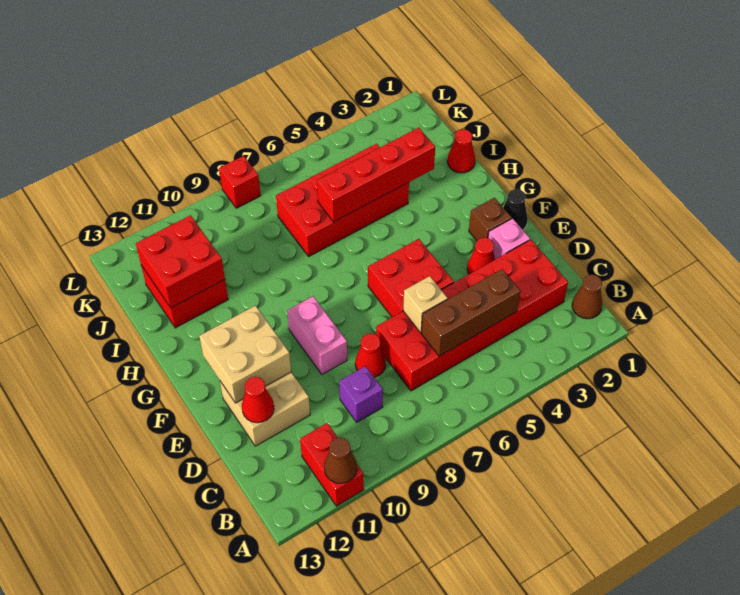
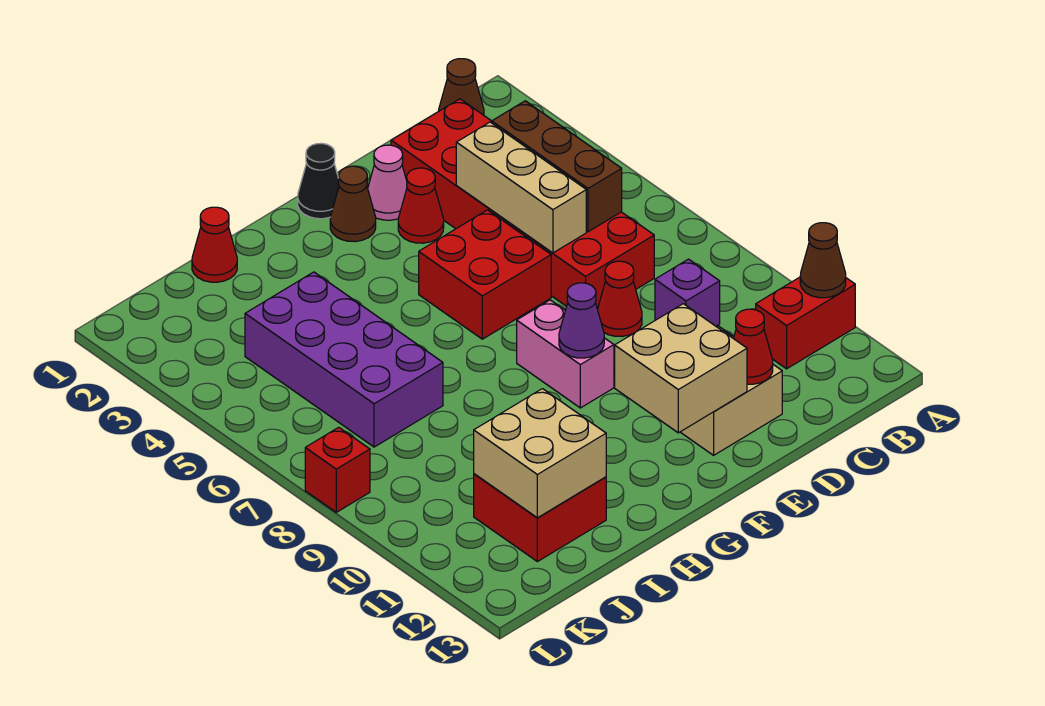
tan 1x1 brick [403,276,448,333] -> tan 1x3 brick [456,122,586,253]
pink 1x1 brick [488,218,530,259] -> pink 1x1 cone [368,145,407,220]
pink 1x2 brick [287,296,347,374] -> pink 1x2 brick turned to [517,300,614,408]
brown 1x1 brick [469,198,512,241] -> brown 1x1 cone [330,166,376,242]
none -> purple 1x1 cone [559,283,604,358]
red 1x4 brick [317,128,435,222] -> none
red 2x4 brick [276,144,409,256] -> purple 2x4 brick [245,272,443,447]
red 2x2 brick [136,215,225,308] -> tan 2x2 brick [474,389,606,518]

